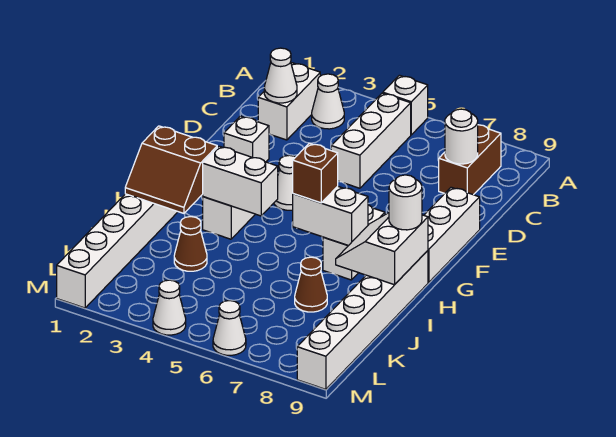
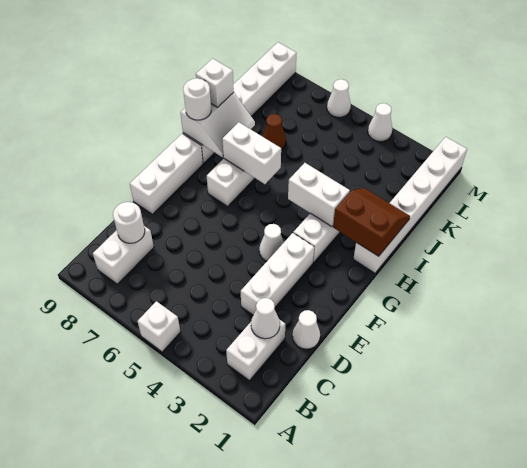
white 1x1 cone [312,74,344,129] -> white 1x1 cone moved to [292,310,320,349]
white 1x3 brick [331,93,411,188] -> white 1x3 brick moved to [241,233,314,315]
brown 1x2 brick [439,125,501,195] -> white 1x2 brick [93,226,154,284]
white 1x1 brick [224,116,269,162] -> white 1x1 brick moved to [196,59,234,107]
brown 1x1 brick [293,143,338,203] -> none
brown 1x1 cone [174,217,207,271] -> none

